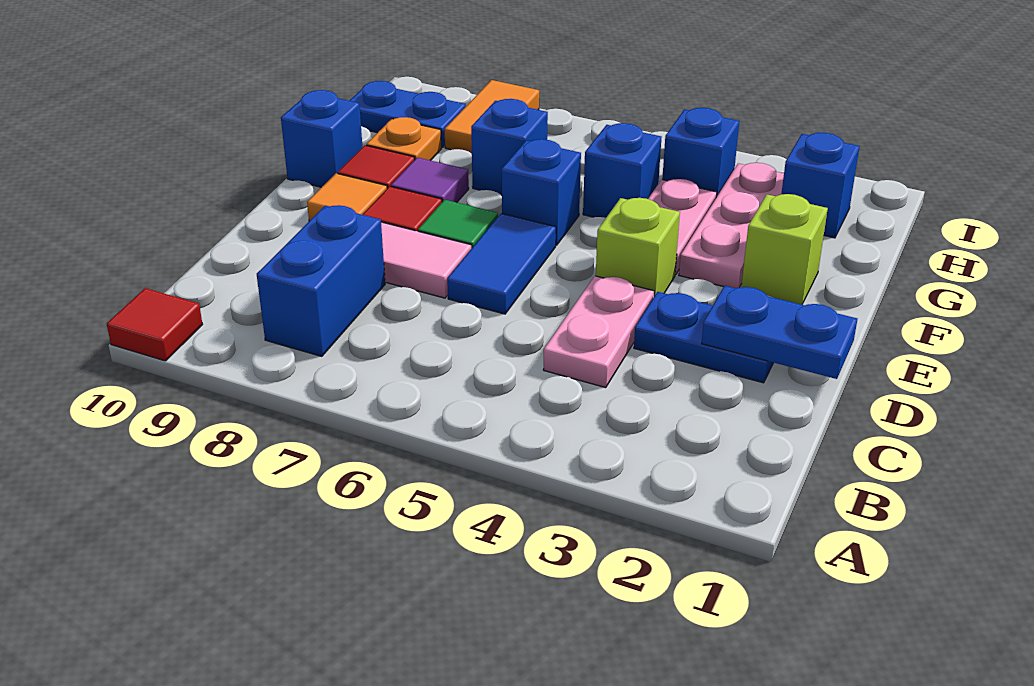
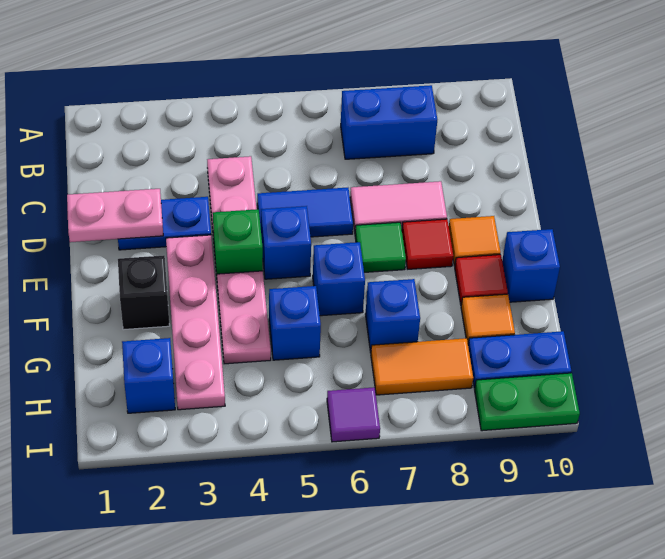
red 1x1 tile [107,288,203,361] -> none
blue 1x2 brick [257,205,385,356] -> blue 1x2 brick turned to [341,85,437,159]
blue 1x2 plate [702,286,857,379] -> pink 1x2 plate [67,189,163,242]
blue 1x2 tile [447,213,556,314] -> blue 1x2 tile turned to [257,188,353,237]
lime 1x1 brick [596,198,680,296] -> green 1x1 brick [213,209,263,275]
lime 1x1 brick [741,194,828,305] -> black 1x1 brick [118,255,170,330]
pink 1x3 plate [679,163,784,288] -> pink 1x4 plate [166,235,225,410]
purple 1x1 tile [391,157,469,202] -> purple 1x1 tile moved to [327,387,380,442]
orange 1x1 plate [366,117,441,161] -> orange 1x1 tile [461,294,515,343]
blue 1x1 brick [662,108,739,197] -> blue 1x1 brick moved to [261,206,311,279]
orange 1x2 tile [445,80,539,154] -> orange 1x2 tile turned to [371,338,473,395]
none -> green 1x2 plate [475,373,580,431]

